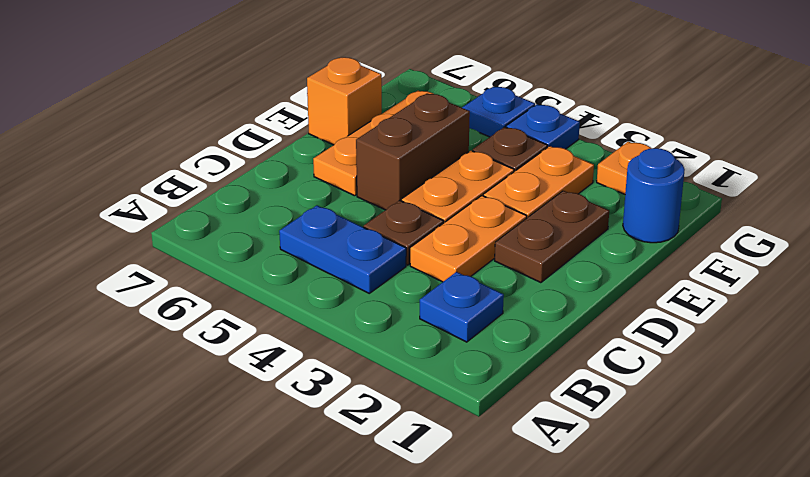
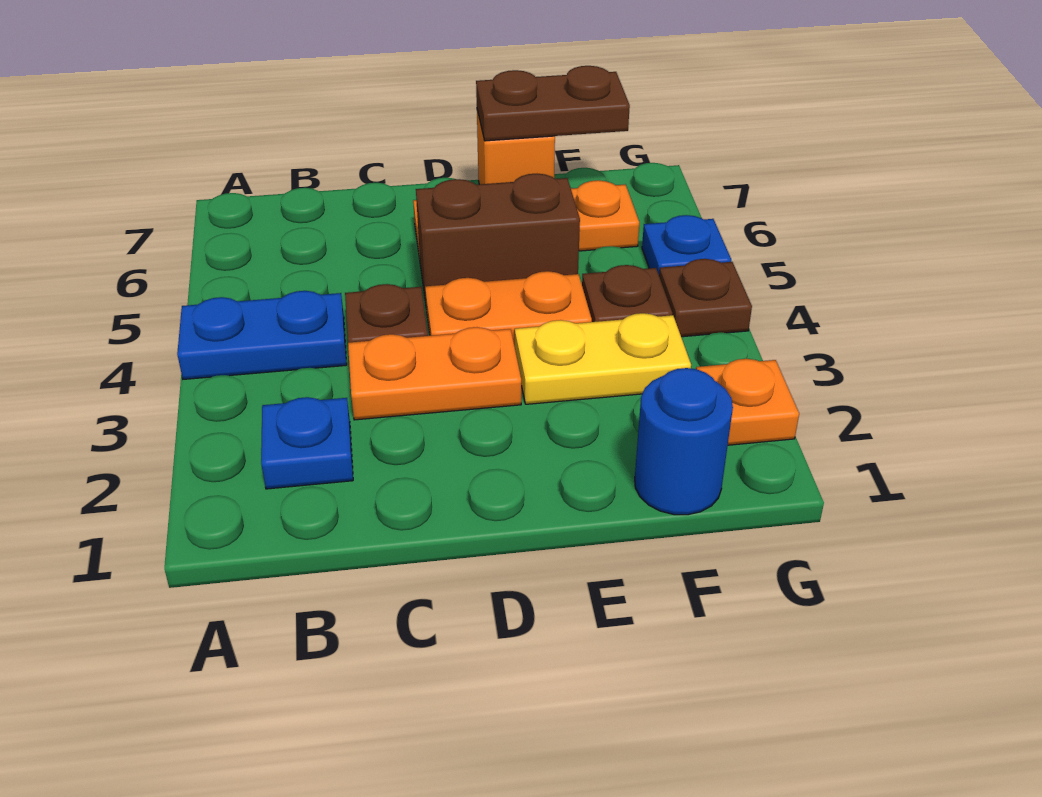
blue 1x2 plate [279,205,406,293] -> blue 1x2 plate turned to [177,291,347,379]
brown 1x2 plate [495,191,609,283] -> brown 1x2 plate moved to [476,66,630,141]
orange 1x2 plate [483,146,594,218] -> yellow 1x2 plate [515,313,691,404]
blue 1x1 plate [506,104,580,149] -> brown 1x1 plate [659,259,752,337]

